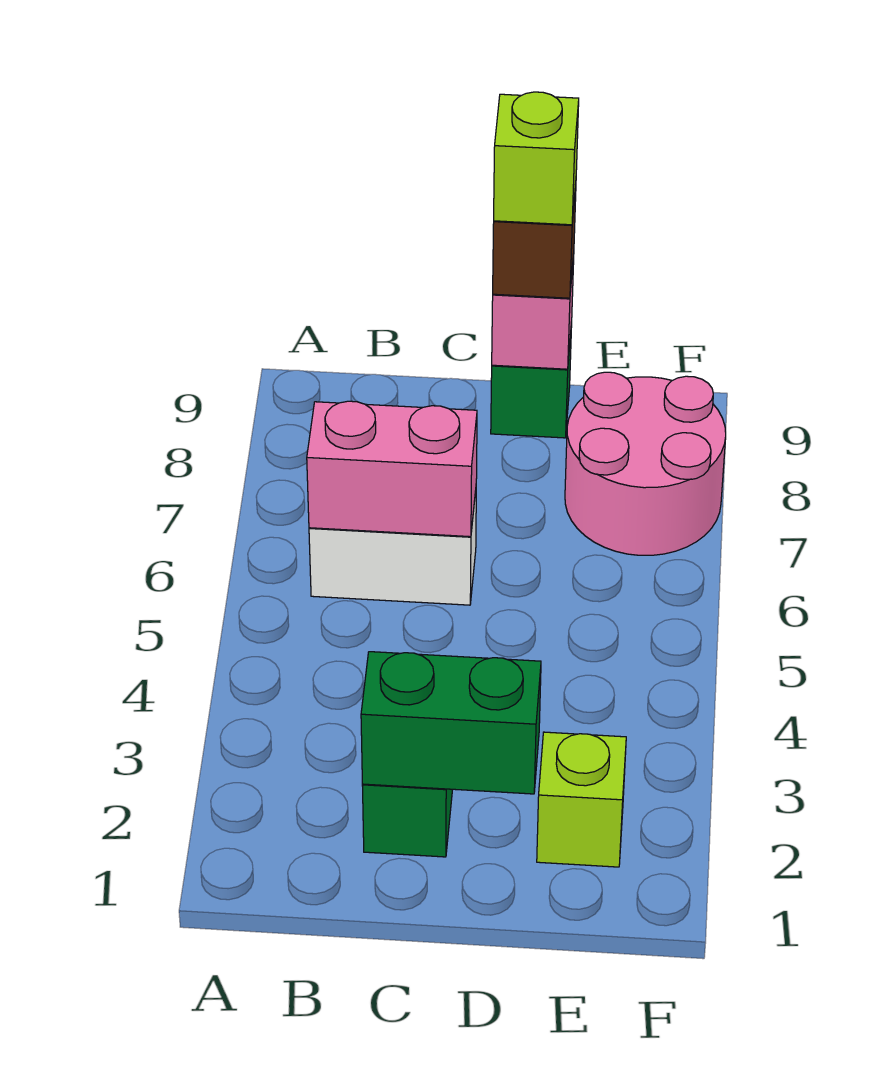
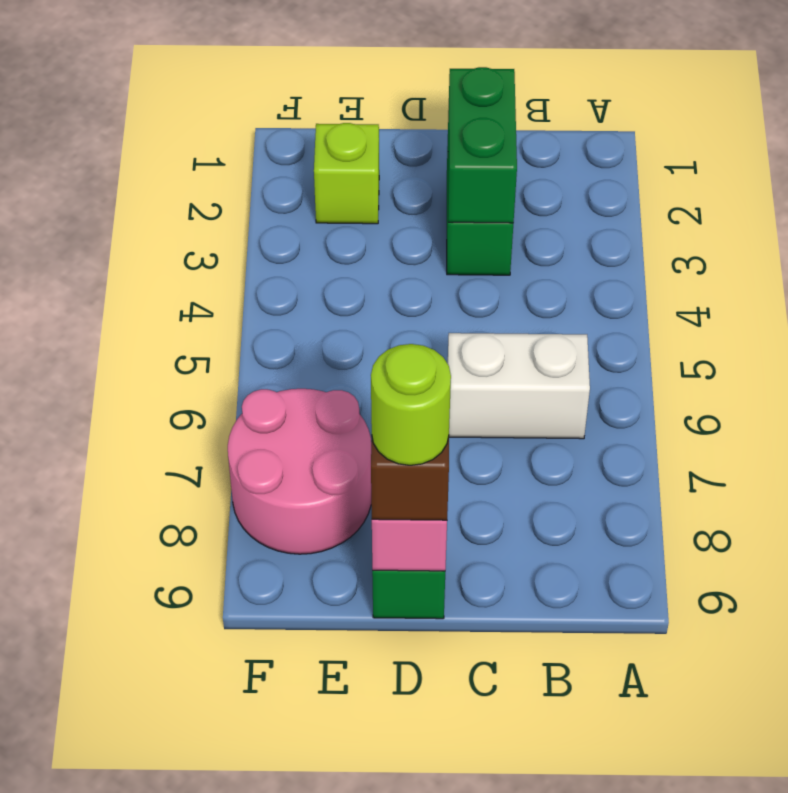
pink 1x2 brick [307,401,477,537] -> none
green 1x2 brick [361,652,541,794] -> green 1x2 brick turned to [448,67,517,223]
lime 1x1 brick [494,92,579,225] -> lime 1x1 round brick [371,344,451,465]

